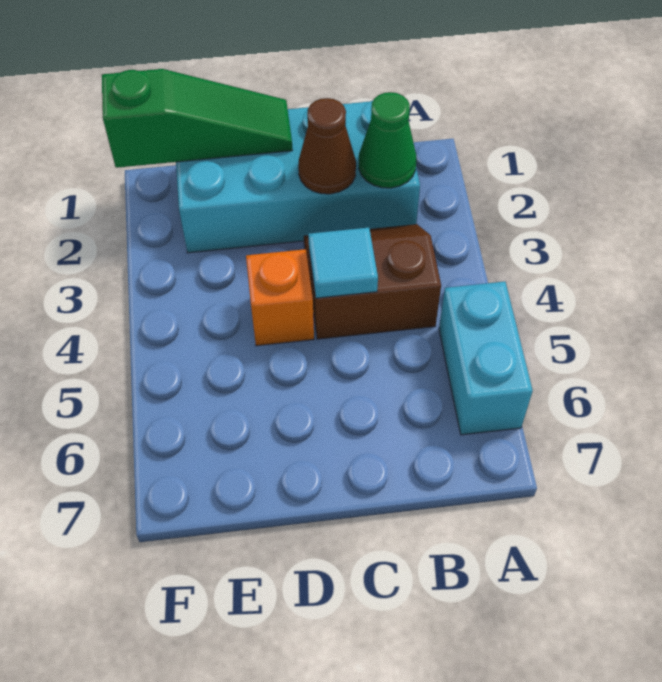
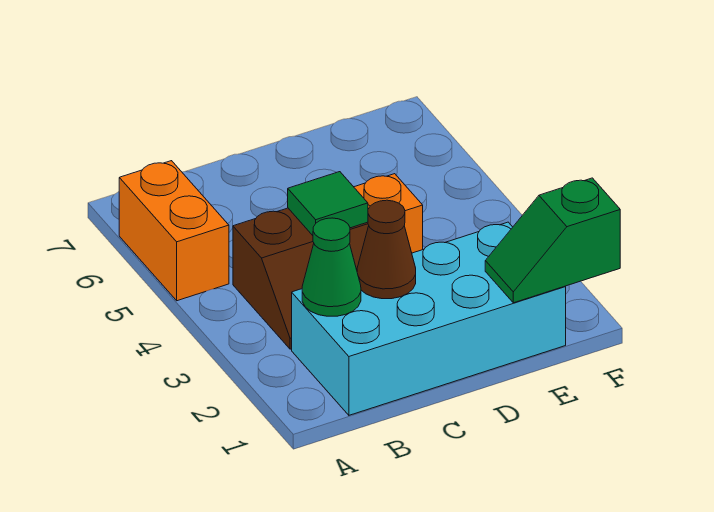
cyan 1x2 brick [439,281,533,435] -> orange 1x2 brick [119,161,229,301]
cyan 1x1 tile [308,227,378,298] -> green 1x1 tile [288,172,368,236]
green 1x3 slope [102,69,292,168] -> green 1x2 slope [485,178,620,303]

